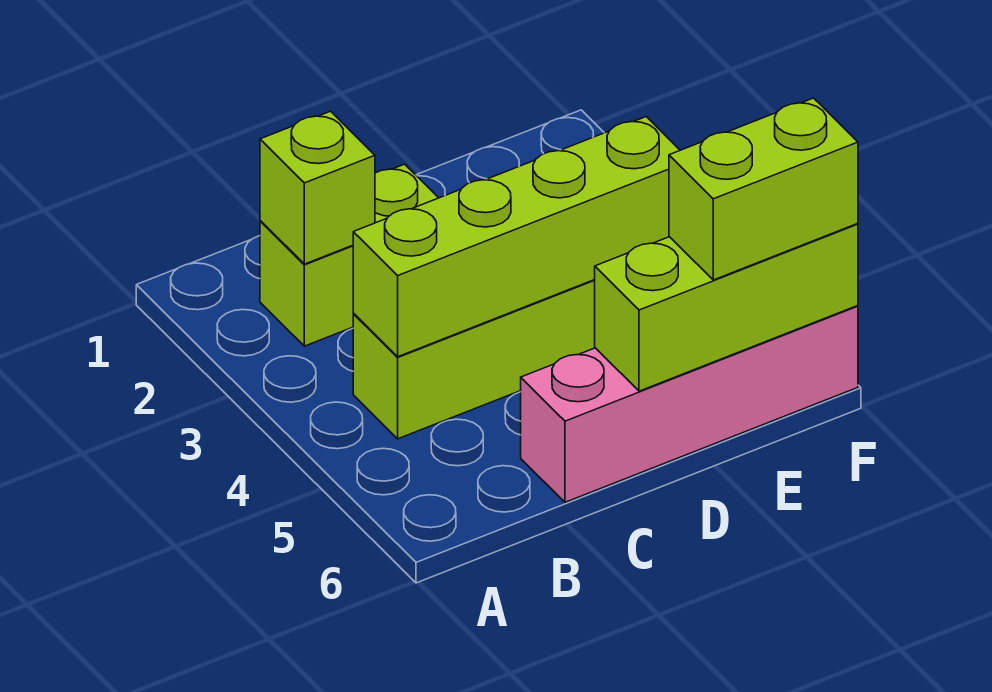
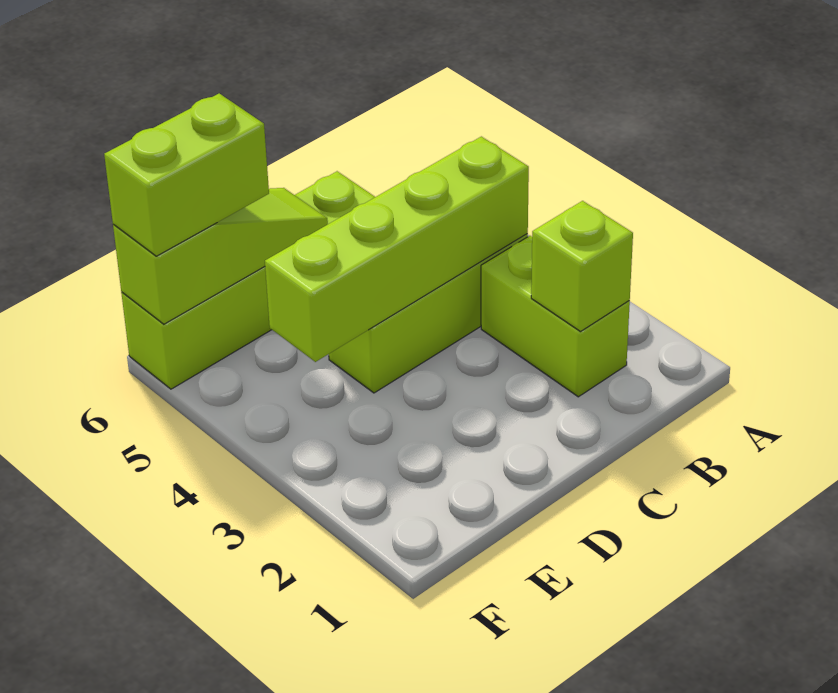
lime 1x2 brick [260,164,438,346] -> lime 1x2 brick turned to [481,236,630,397]
pink 1x4 brick [521,306,858,502] -> lime 1x4 brick [121,171,375,389]
lime 1x3 brick [595,224,858,391] -> lime 1x3 slope [113,188,328,324]

